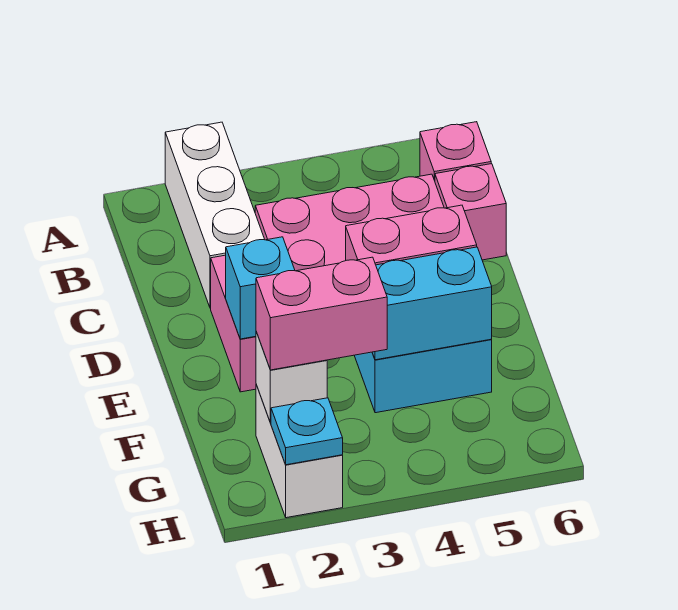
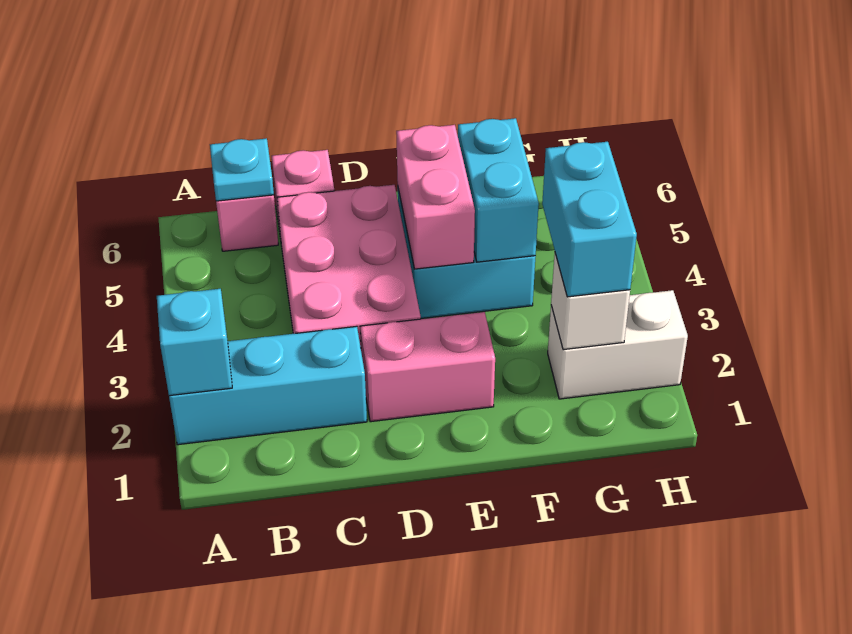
white 1x3 brick [165,122,265,308] -> cyan 1x3 brick [169,326,367,445]
cyan 1x1 brick [226,237,295,339] -> cyan 1x1 brick moved to [157,289,232,396]
pink 1x2 brick [256,257,387,370] -> cyan 1x2 brick [542,142,637,297]
cyan 1x1 plate [271,398,343,465] -> cyan 1x1 plate moved to [210,138,274,201]

